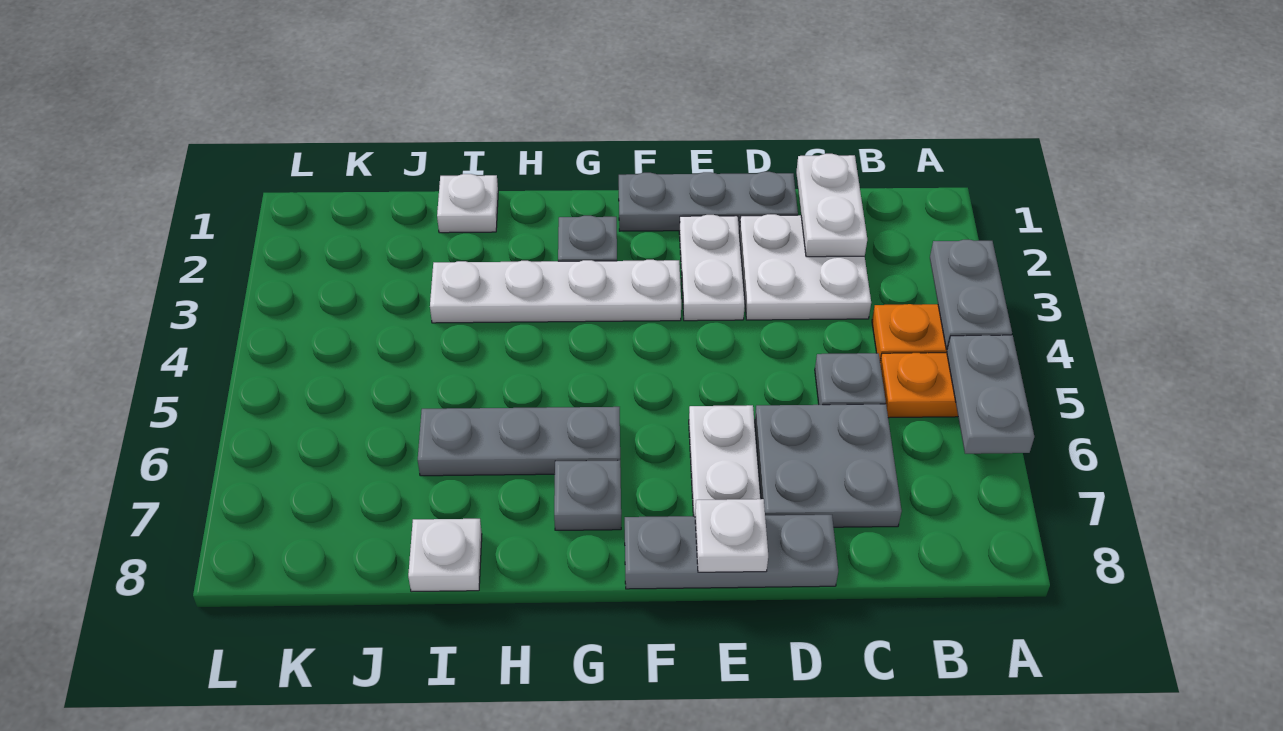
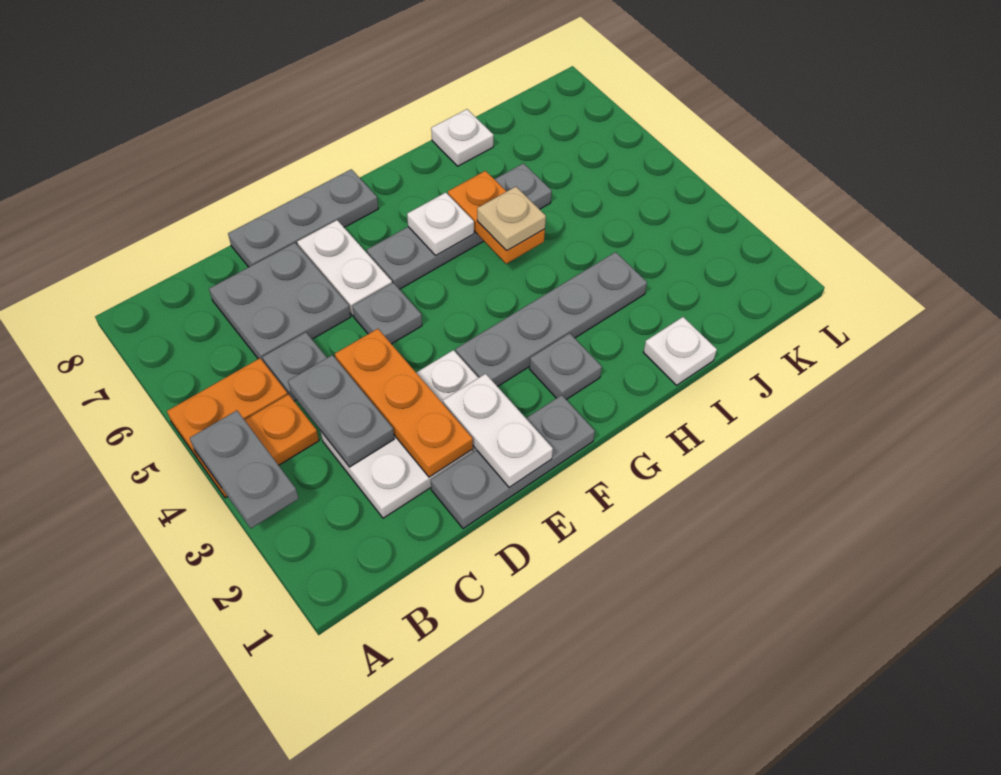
grey 1x2 plate [947,335,1034,454] -> grey 1x2 plate moved to [288,355,394,467]
white 1x2 plate [796,154,867,257] -> white 1x2 plate moved to [443,374,553,487]
none -> orange 1x3 plate [335,329,473,477]
white 1x1 plate [695,499,768,572] -> white 1x1 plate moved to [407,192,474,256]
white 1x4 plate [430,260,681,323] -> grey 1x4 plate [456,252,647,387]
grey 1x3 plate [418,407,620,476] -> grey 1x4 plate [367,163,552,289]
grey 1x1 plate [554,460,621,530] -> grey 1x1 plate moved to [352,283,422,344]
none -> orange 1x2 plate [448,171,545,264]
none -> tan 1x1 plate [477,187,546,251]

